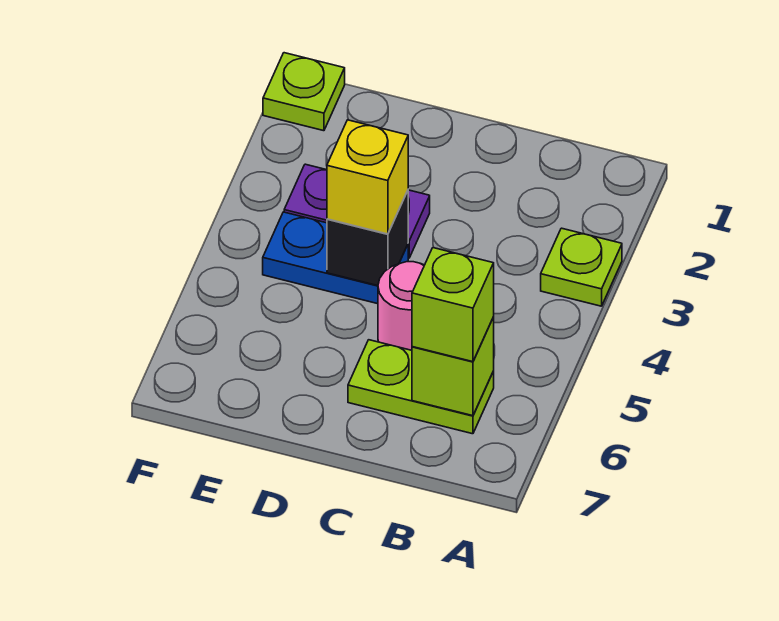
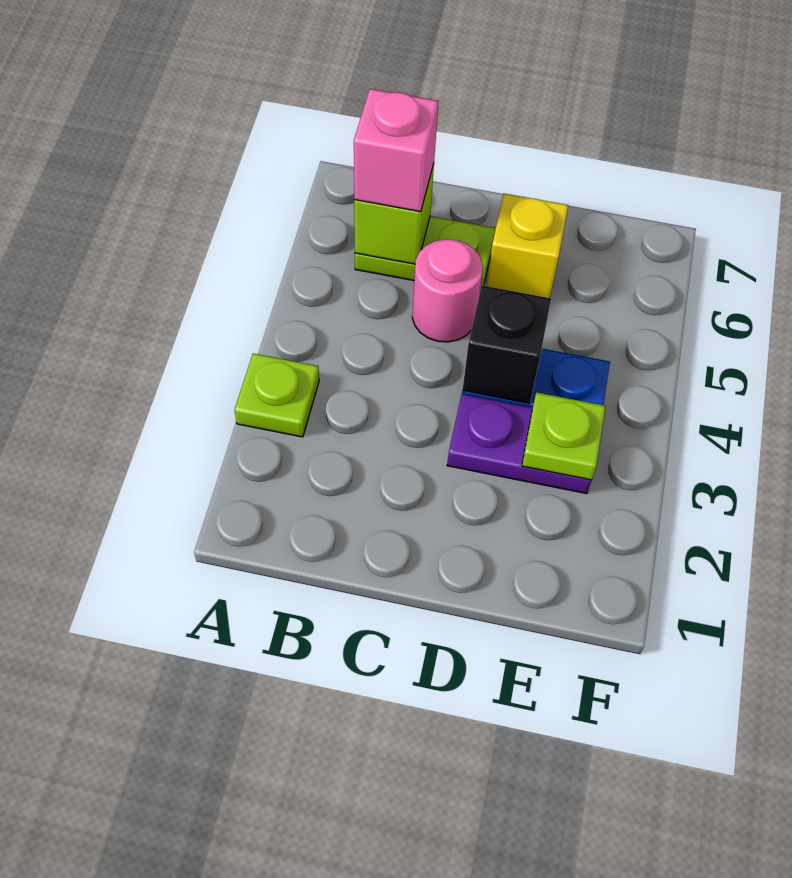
lime 1x1 brick [412,248,494,362] -> pink 1x1 brick [354,89,438,212]
yellow 1x1 brick [327,120,408,234] -> yellow 1x1 brick moved to [486,193,568,298]
lime 1x1 plate [263,53,345,131] -> lime 1x1 plate moved to [522,392,606,480]

